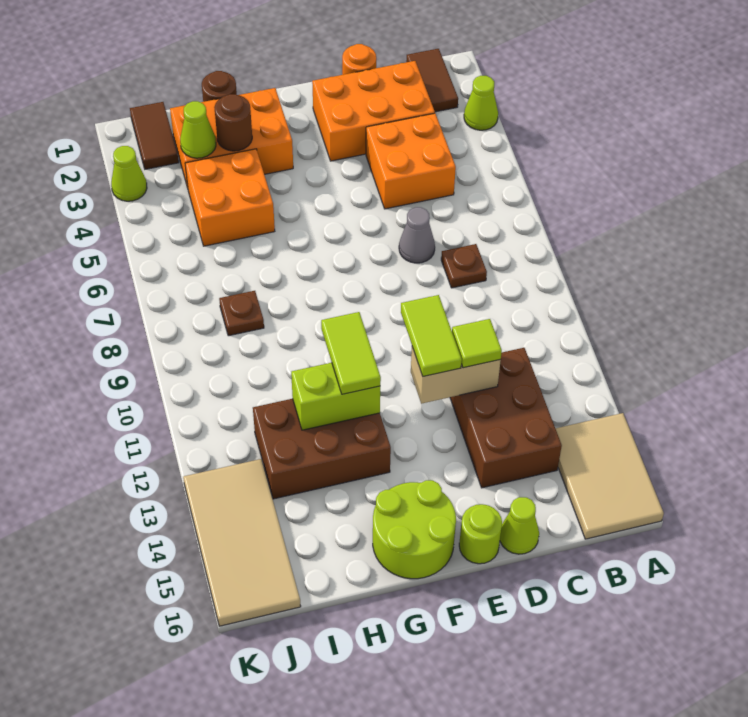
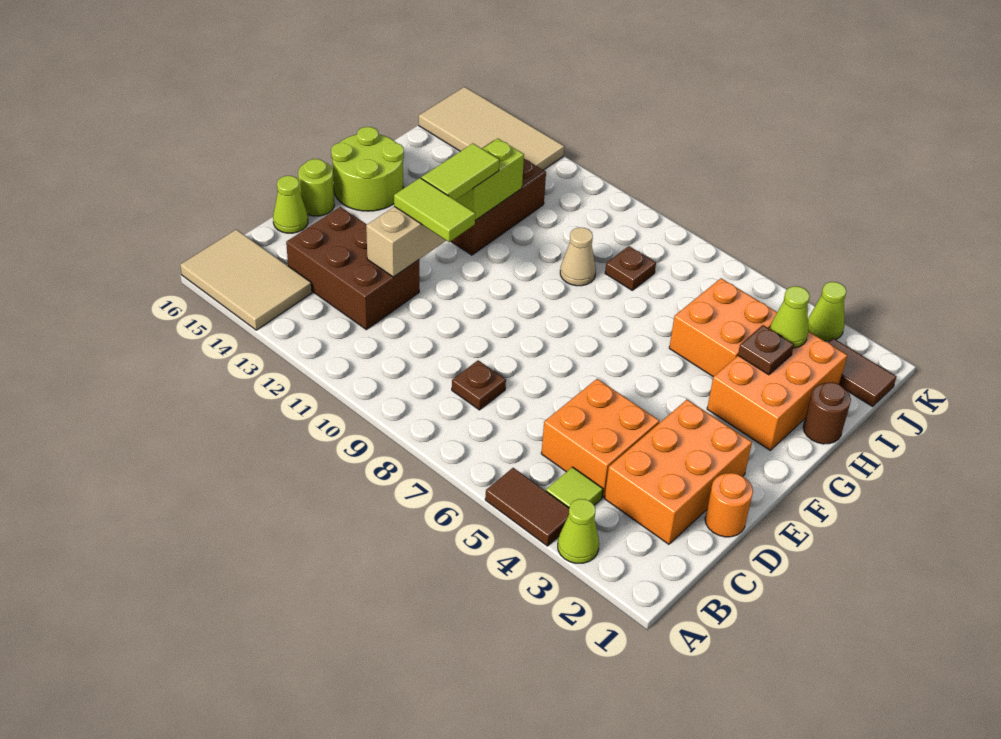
brown 1x2 tile [406,49,458,112] -> brown 1x2 tile moved to [485,468,569,546]
grey 1x1 cone [399,207,435,263] -> none
lime 1x1 tile [452,319,502,368] -> lime 1x1 tile moved to [546,467,603,508]
lime 1x2 tile [321,312,381,394] -> lime 1x2 tile turned to [421,143,499,200]
brown 1x1 round brick [214,94,252,151] -> brown 1x1 plate [738,325,794,375]
none -> tan 1x1 cone [560,228,596,286]

